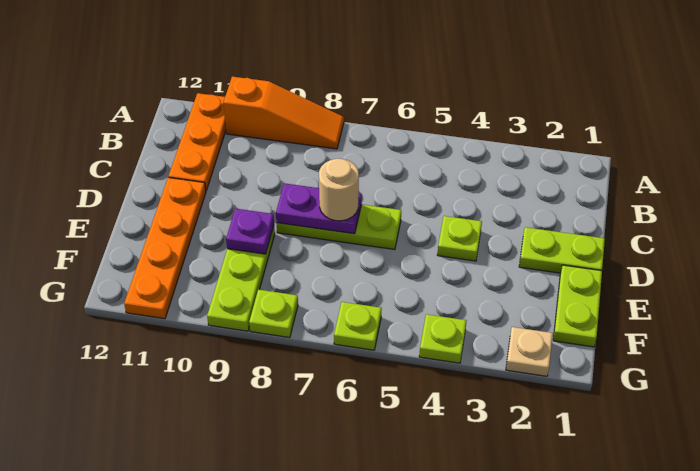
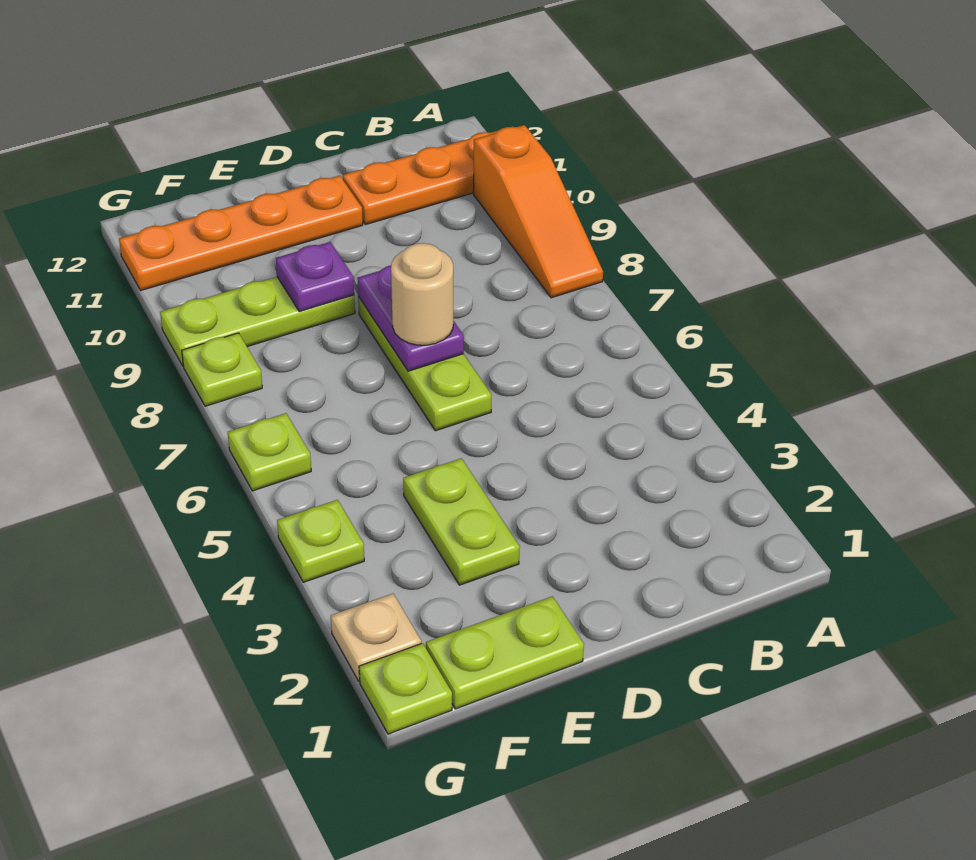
lime 1x2 plate [519,227,605,273] -> lime 1x2 plate moved to [403,458,520,585]
lime 1x1 plate [437,216,482,261] -> lime 1x1 plate moved to [359,643,452,734]

